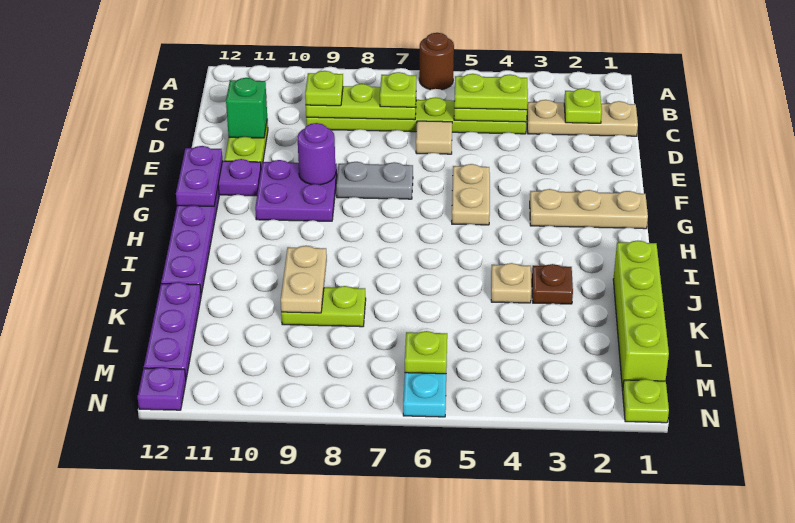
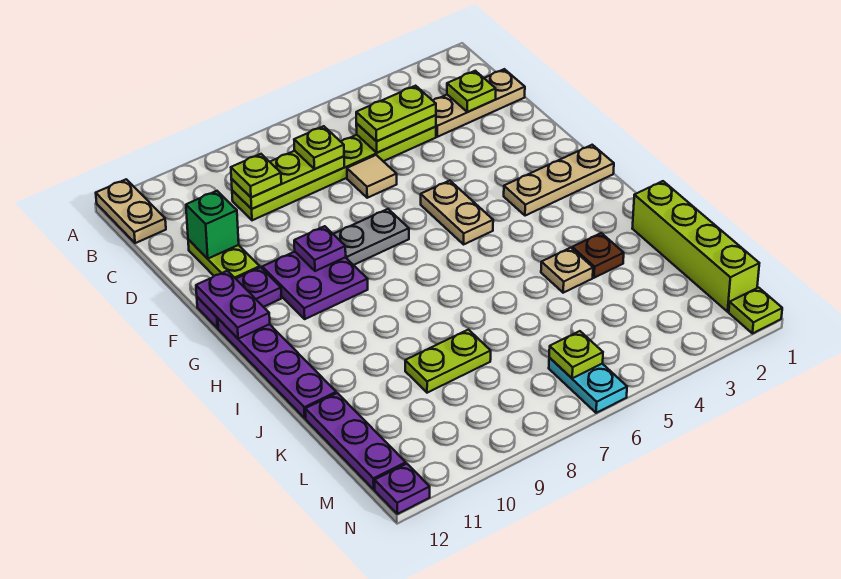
brown 1x1 round brick [419,33,454,90] -> none
purple 1x1 round brick [297,123,336,185] -> purple 1x1 plate [294,226,346,271]
tan 1x2 plate [281,246,327,313] -> tan 1x2 plate moved to [96,179,166,243]

